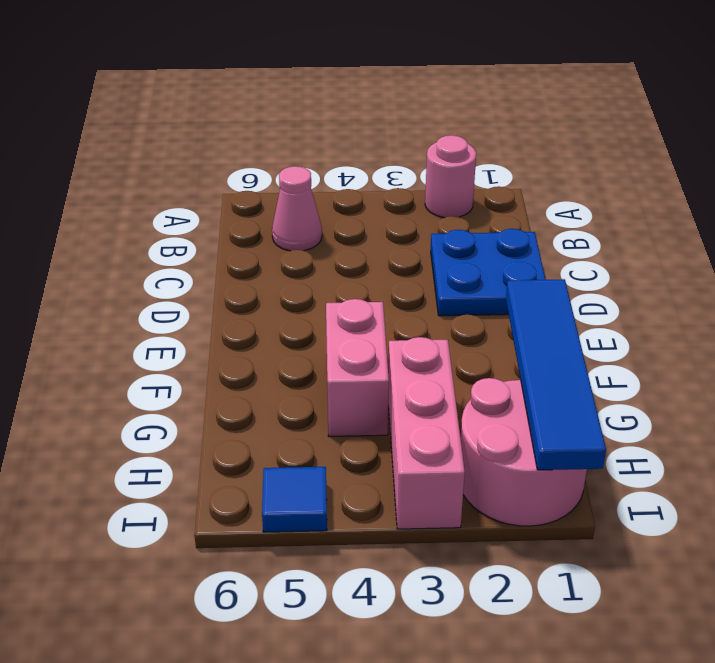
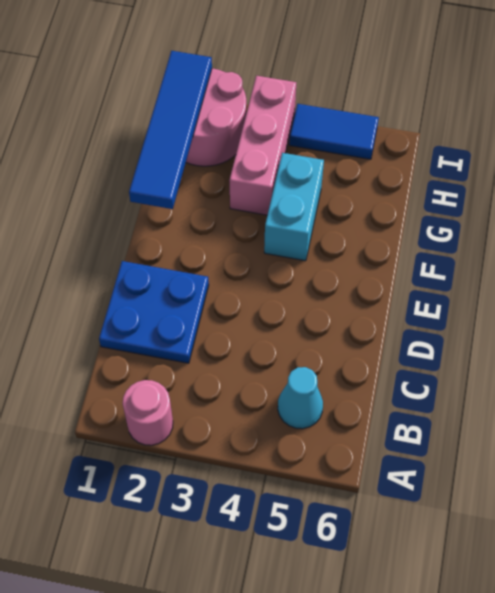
pink 1x1 cone [272,166,322,251] -> cyan 1x1 cone [278,367,323,429]
pink 1x2 brick [326,299,389,437] -> cyan 1x2 brick [264,153,324,261]
blue 1x1 tile [262,467,327,532] -> blue 1x2 tile [289,104,379,159]

